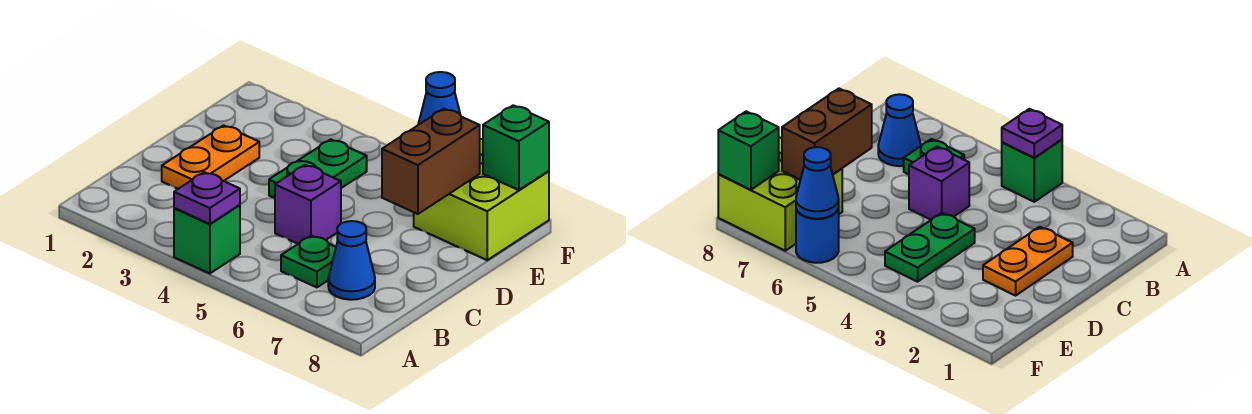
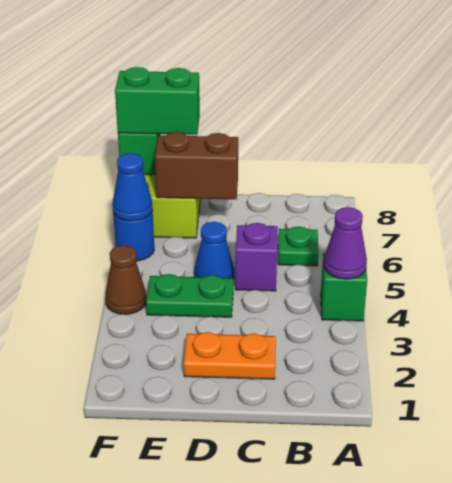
purple 1x1 plate [174,172,240,224] -> purple 1x1 cone [324,207,367,279]
blue 1x1 cone [328,221,375,300] -> blue 1x1 cone moved to [194,222,234,279]
none -> green 1x2 brick [115,67,200,135]
none -> brown 1x1 cone [105,245,146,314]

